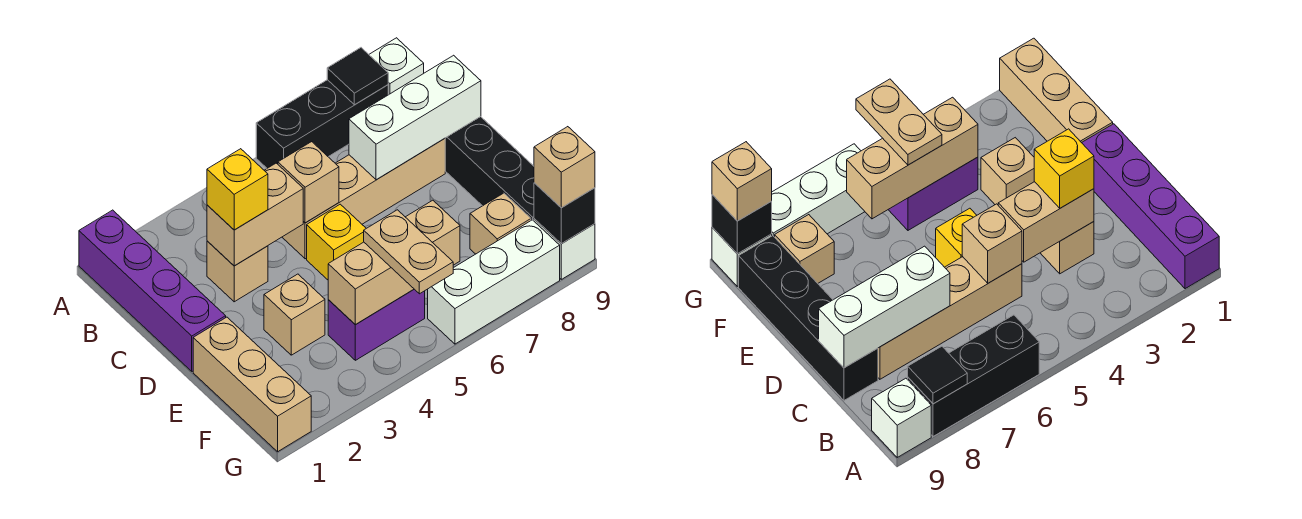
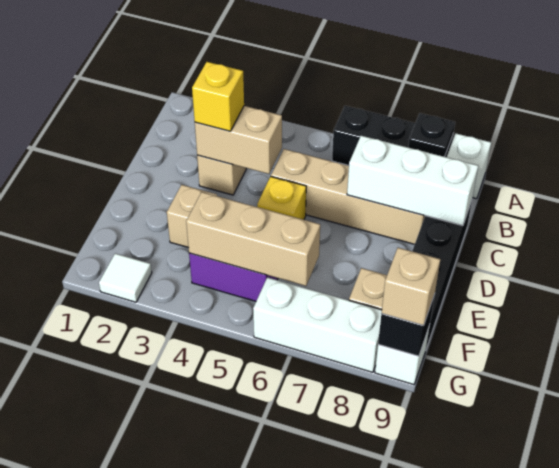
purple 1x4 brick [79,210,226,371] -> none
black 1x1 tile [327,48,388,105] -> black 1x1 plate [408,113,455,157]
tan 1x1 brick [278,142,339,223] -> none
tan 1x3 brick [193,317,311,452] -> none
tan 1x2 plate [364,210,453,294] -> none
none -> white 1x1 tile [99,253,152,302]

